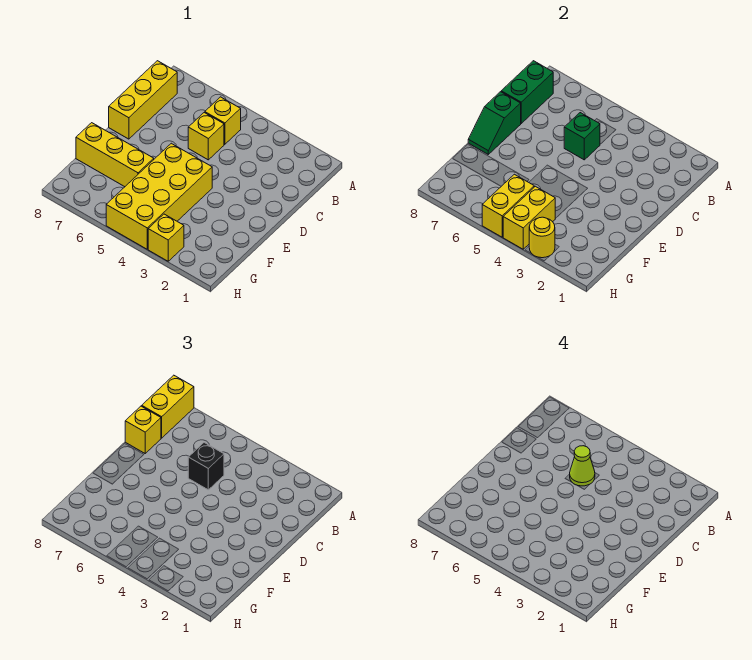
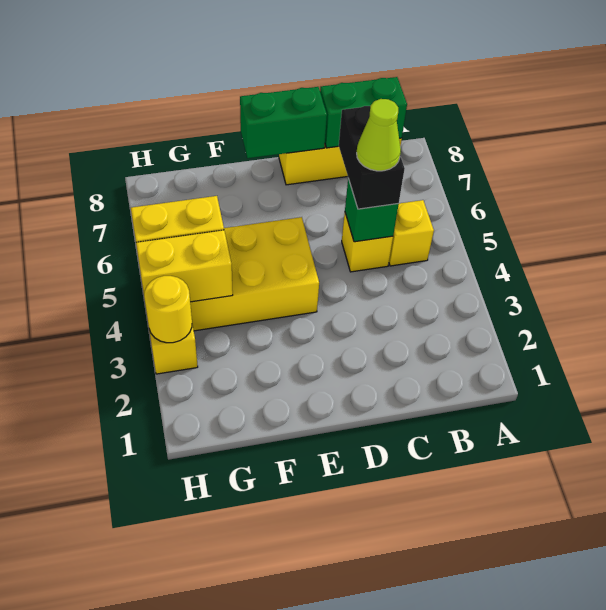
yellow 1x2 brick [142,375,194,438] -> none
black 1x1 brick [188,443,224,490] -> black 1x2 brick [339,106,405,209]
yellow 1x1 brick [125,406,161,453] -> none
green 1x2 slope [468,92,521,154] -> green 1x2 brick [240,87,327,158]
yellow 1x3 brick [76,123,154,187] -> none

